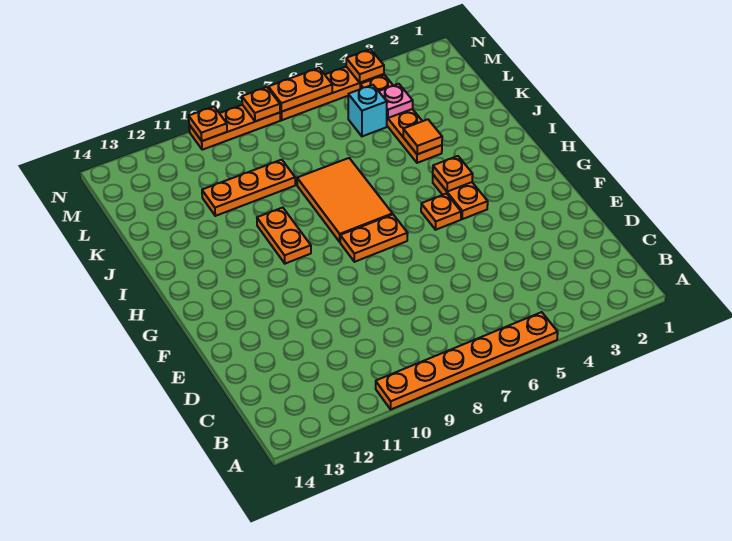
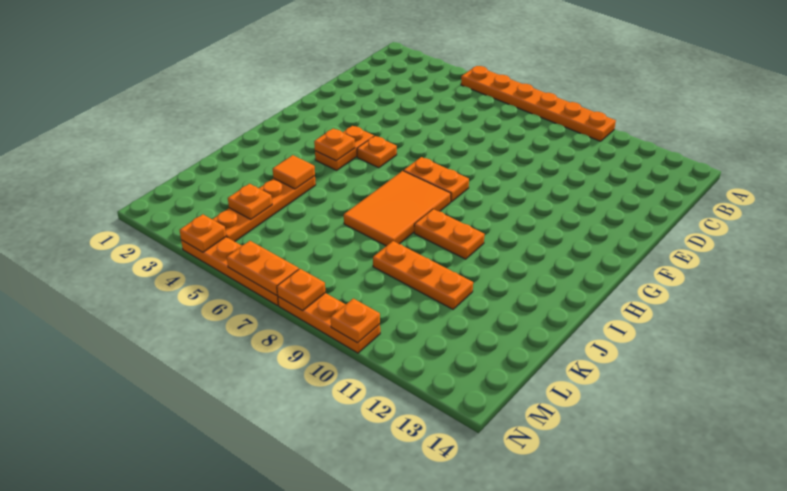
orange 1x2 plate [257,208,311,264] -> orange 1x2 plate turned to [414,209,485,259]
pink 1x1 plate [379,84,413,118] -> orange 1x1 plate [228,184,272,219]
cyan 1x1 brick [348,85,387,136] -> none

